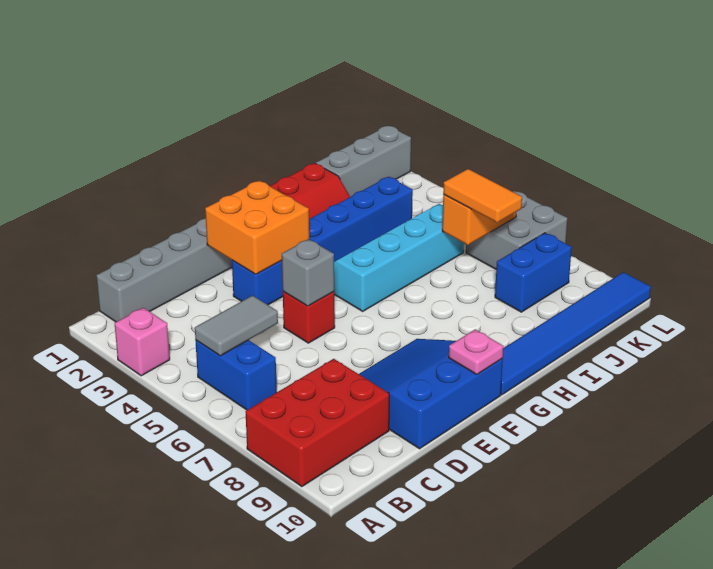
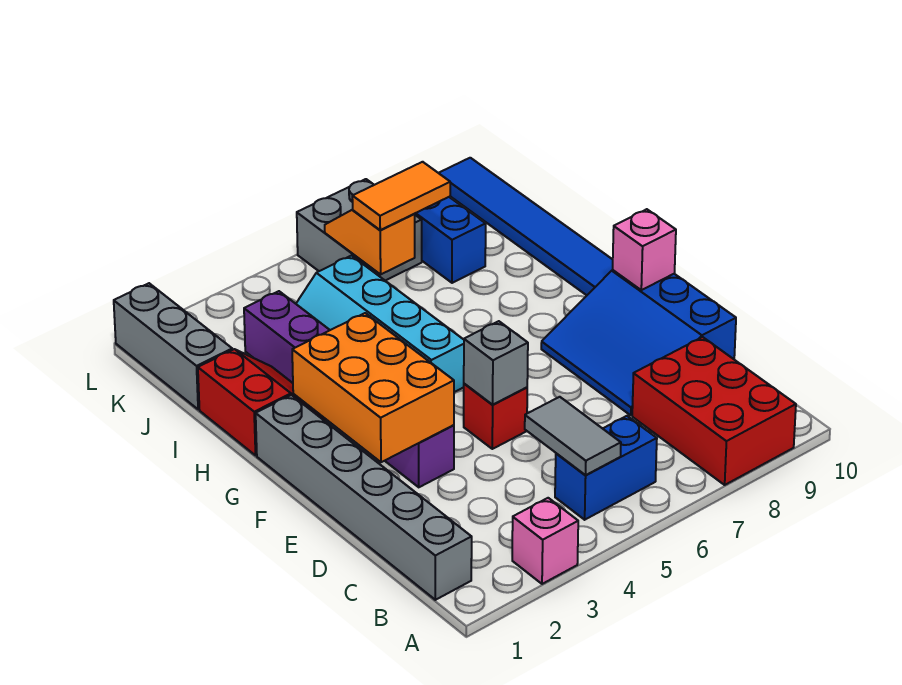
orange 2x2 brick [205,181,309,274] -> orange 2x3 brick [292,313,454,462]
blue 1x6 brick [232,177,413,305] -> purple 1x6 brick [244,291,454,487]
pink 1x1 plate [449,330,503,375] -> pink 1x1 brick [613,209,676,290]

